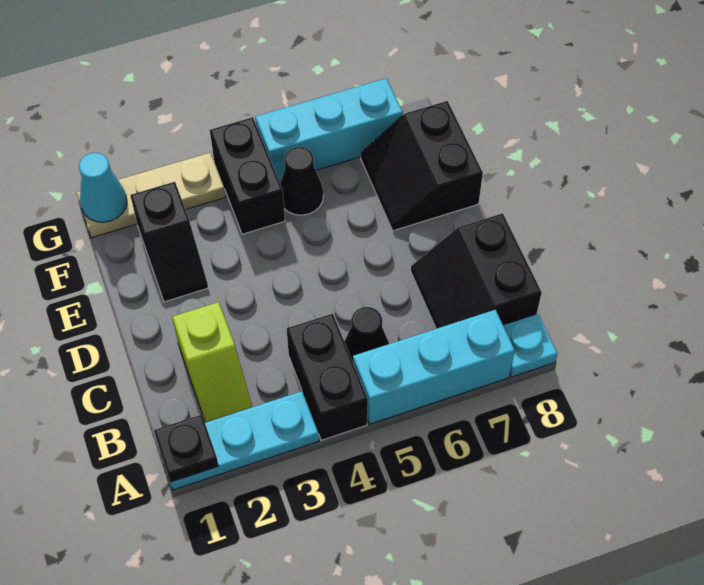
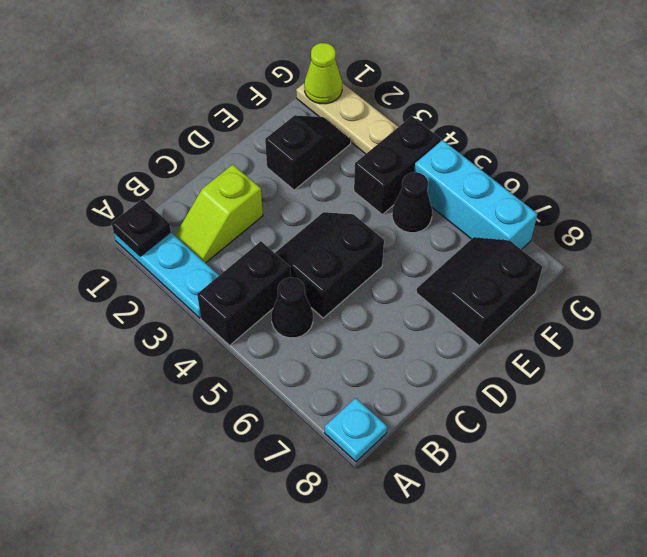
cyan 1x3 brick [353,310,515,424] -> none
black 2x2 slope [411,213,542,329] -> black 2x2 slope moved to [275,212,384,318]
black 1x2 slope [130,182,208,302] -> black 1x2 slope turned to [265,115,351,190]
cyan 1x1 cone [79,153,127,222] -> lime 1x1 cone [304,43,342,104]

